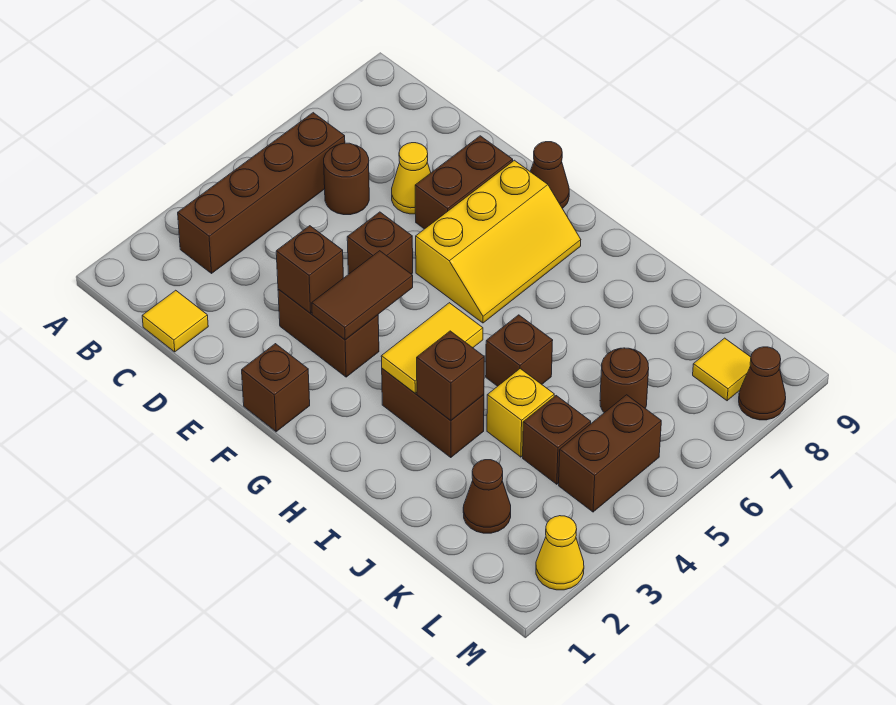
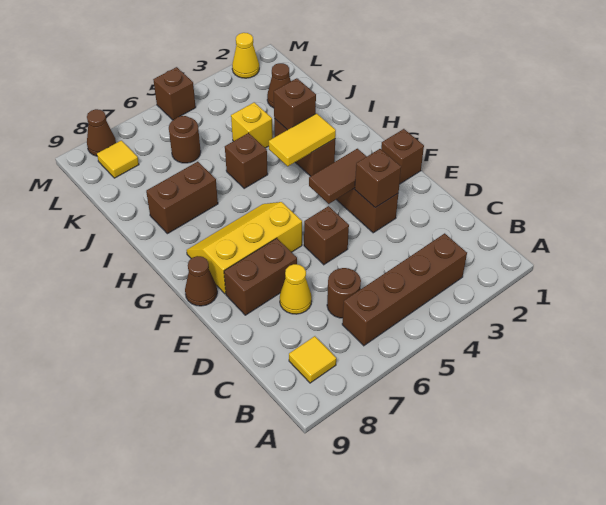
yellow 1x1 tile [142,290,208,352] -> yellow 1x1 tile moved to [289,336,336,383]
brown 1x1 brick [523,396,591,484] -> brown 1x1 brick moved to [153,67,196,120]
brown 1x2 brick [559,395,661,512] -> brown 1x2 brick moved to [146,161,218,234]

